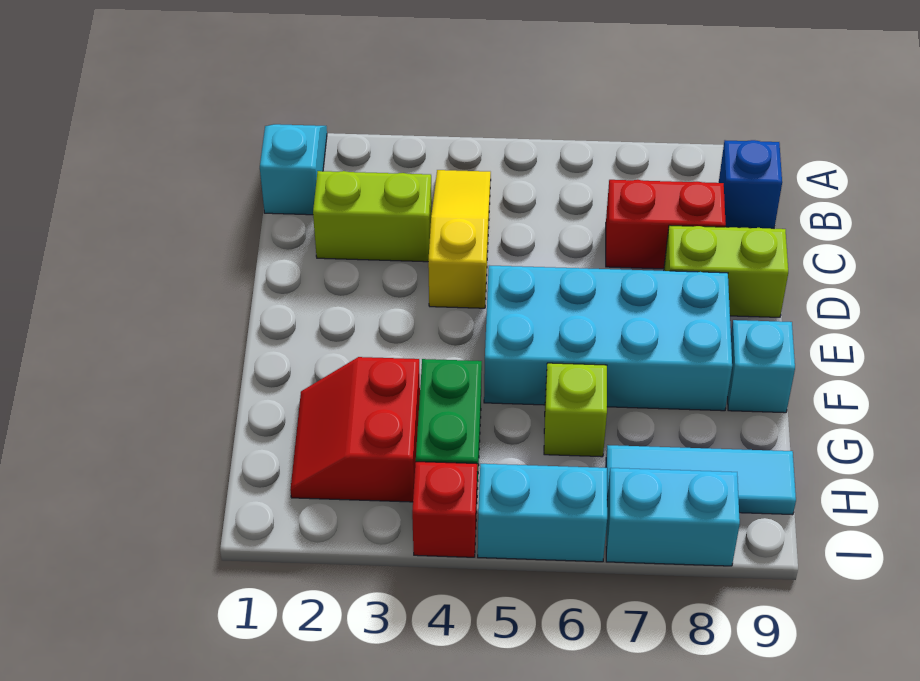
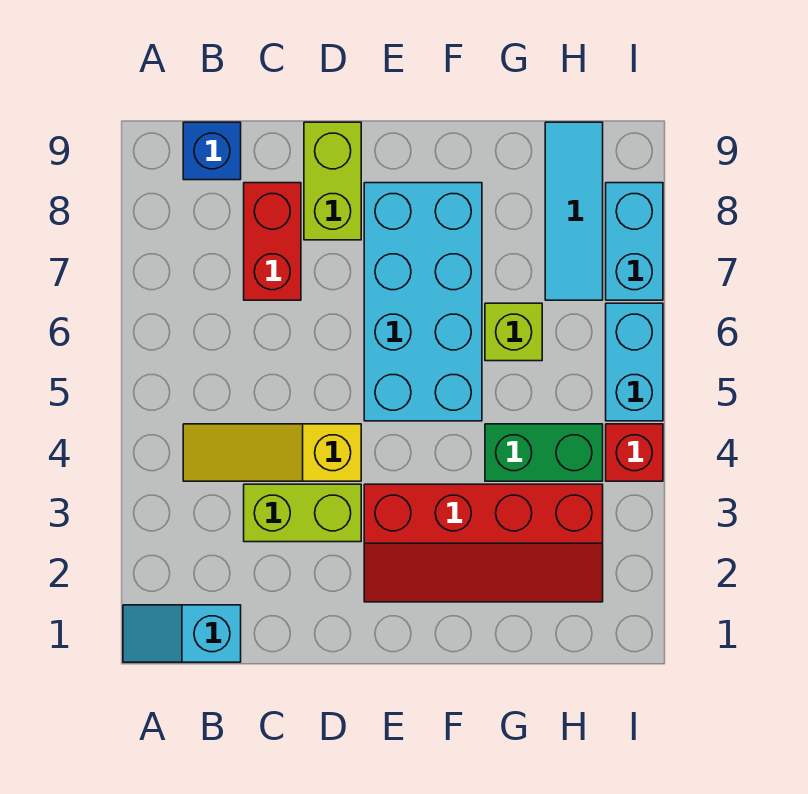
lime 1x2 brick [313,171,432,262] -> lime 1x2 brick turned to [244,484,361,542]
cyan 1x1 brick [727,320,795,413] -> none
red 2x2 slope [290,357,420,502] -> red 2x4 slope [364,484,603,602]

